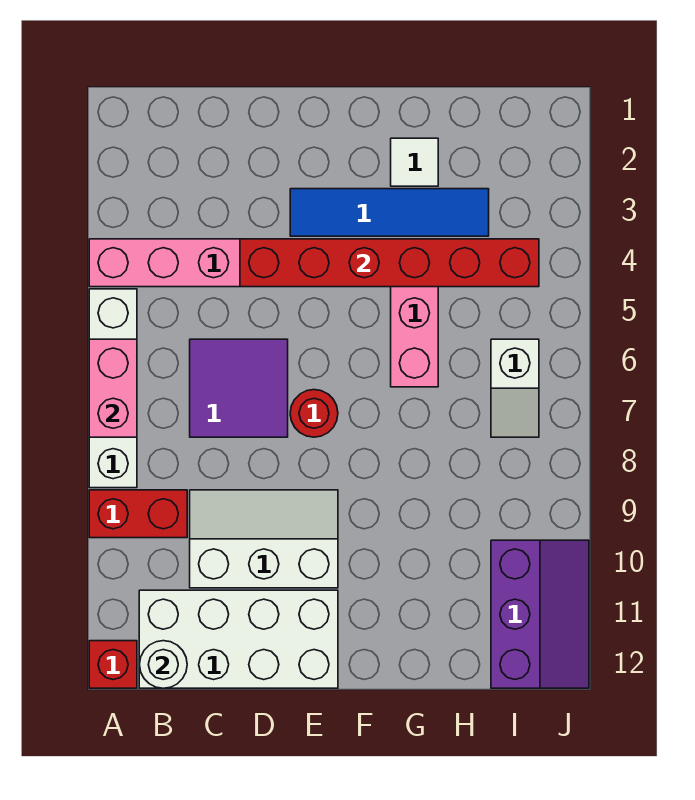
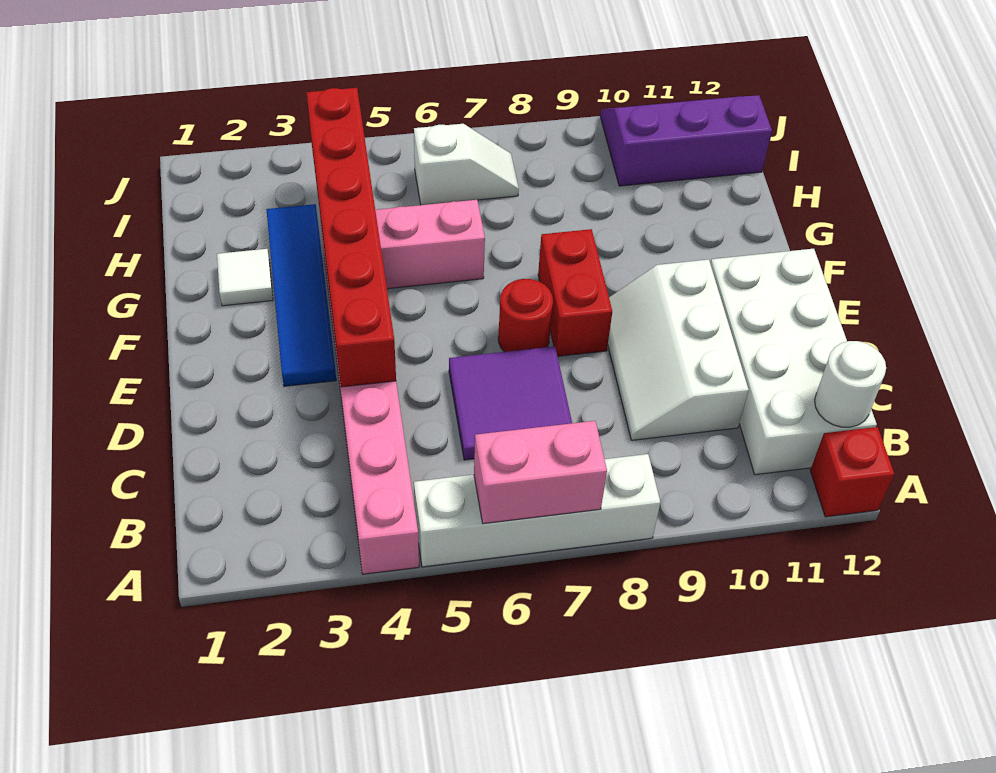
red 1x2 brick [89,490,187,538] -> red 1x2 brick moved to [538,229,612,356]

